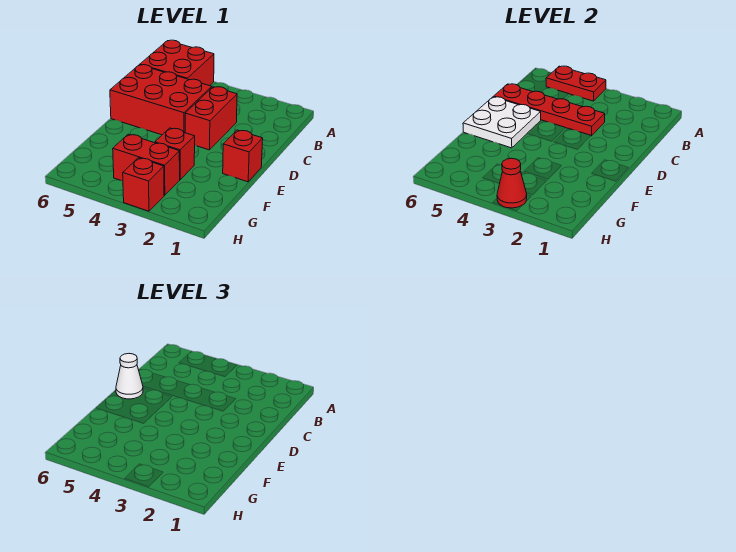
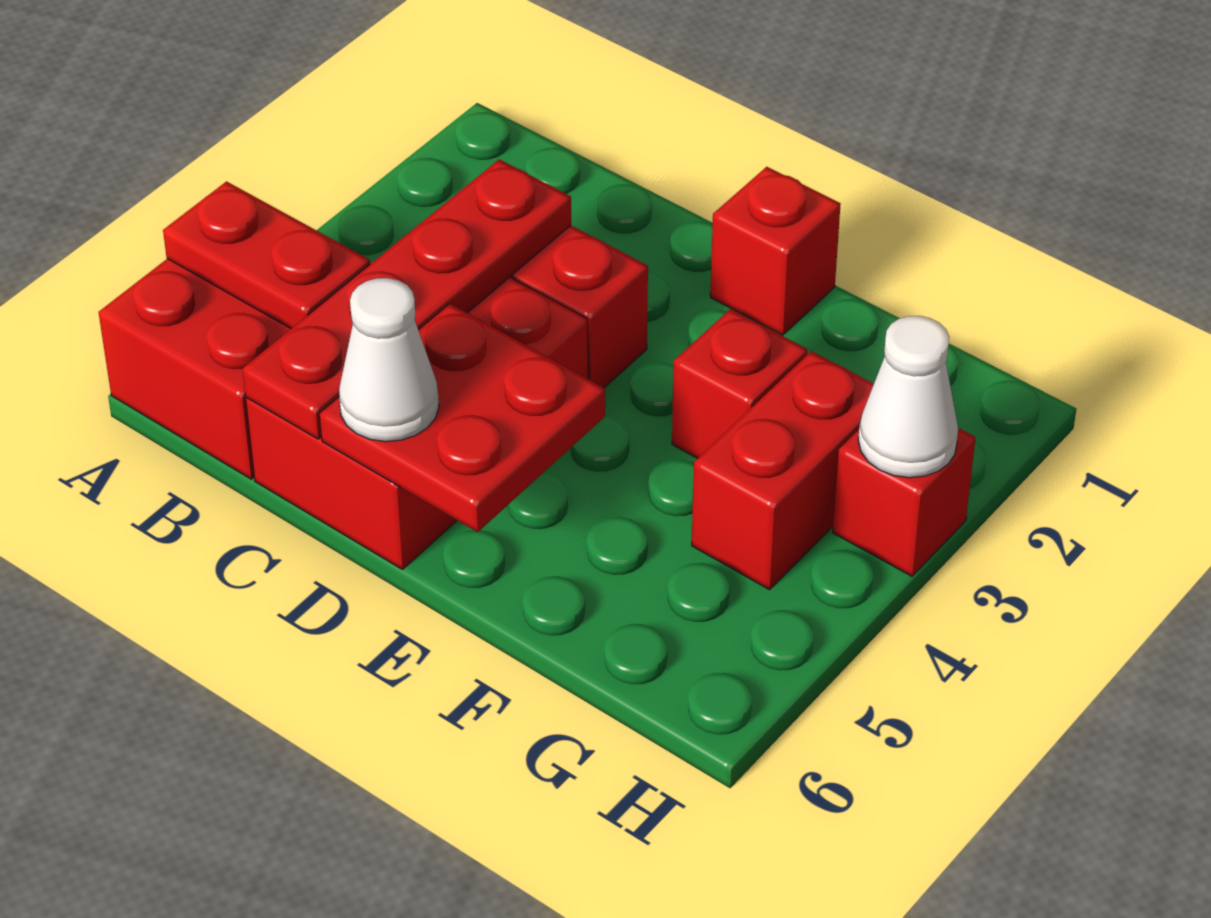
red 1x2 plate [546,66,606,101] -> red 1x2 plate turned to [163,181,370,328]
white 2x2 plate [463,97,541,148] -> red 2x2 plate [320,304,605,532]
red 1x1 cone [497,158,527,208] -> white 1x1 cone [858,316,958,478]

